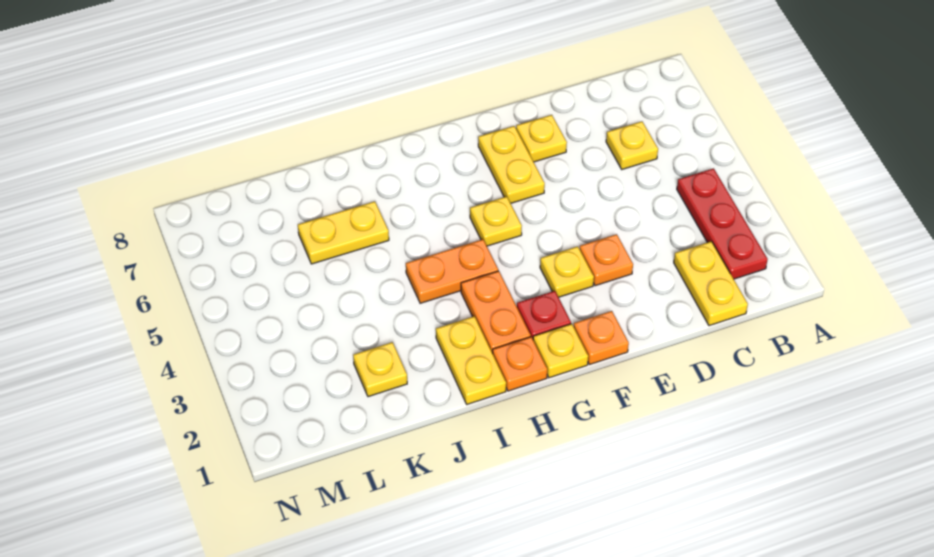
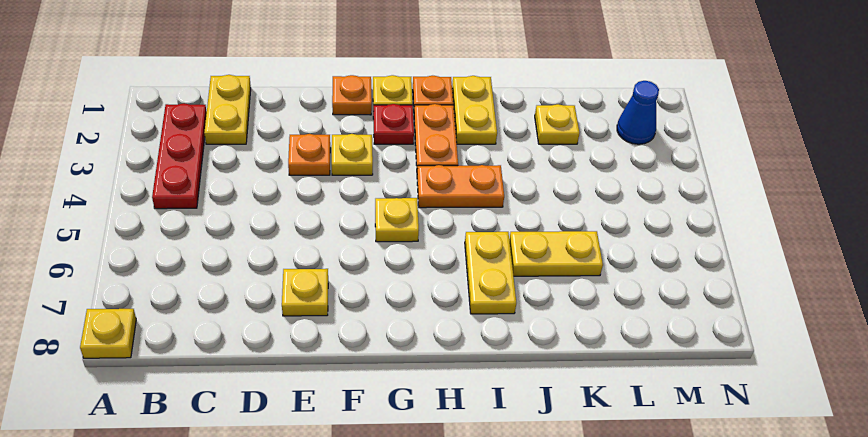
yellow 1x1 plate [606,121,658,169] -> yellow 1x1 plate moved to [80,309,136,358]
yellow 1x2 plate [478,126,545,203] -> yellow 1x2 plate moved to [465,232,516,314]
none -> blue 1x1 cone [617,81,659,144]

